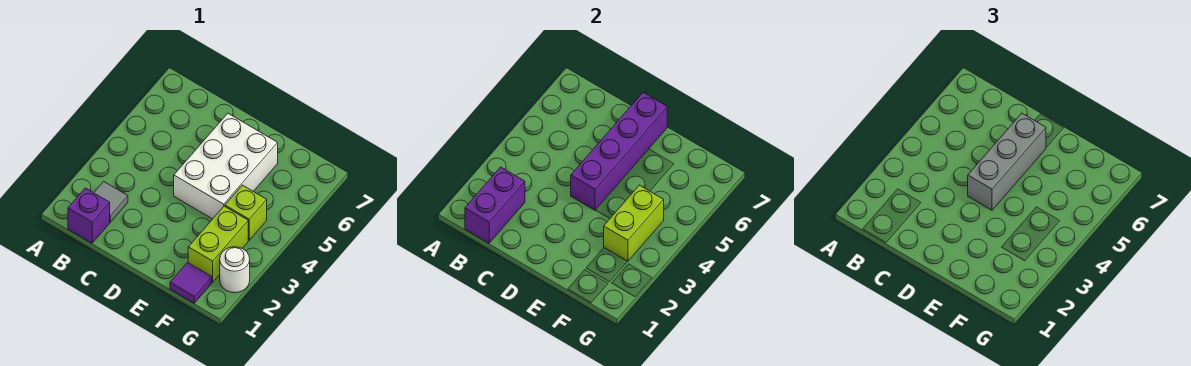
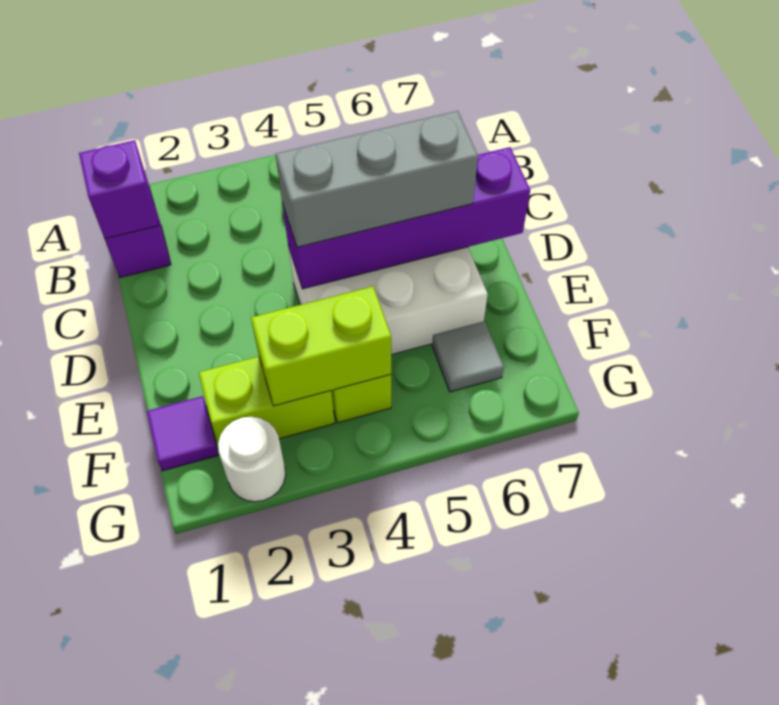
purple 1x2 brick [465,167,525,243] -> purple 1x1 brick [79,140,159,239]
grey 1x1 tile [94,181,128,222] -> grey 1x1 tile moved to [432,321,504,392]

